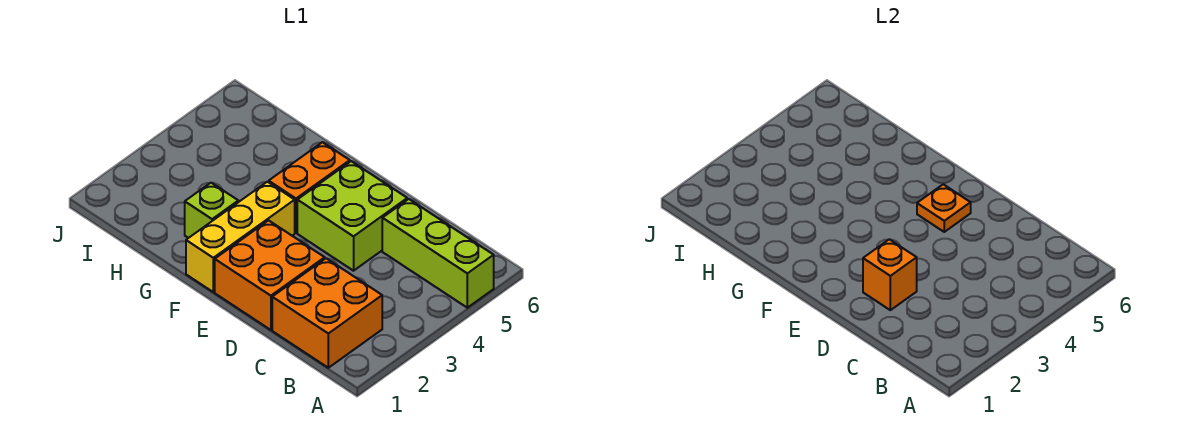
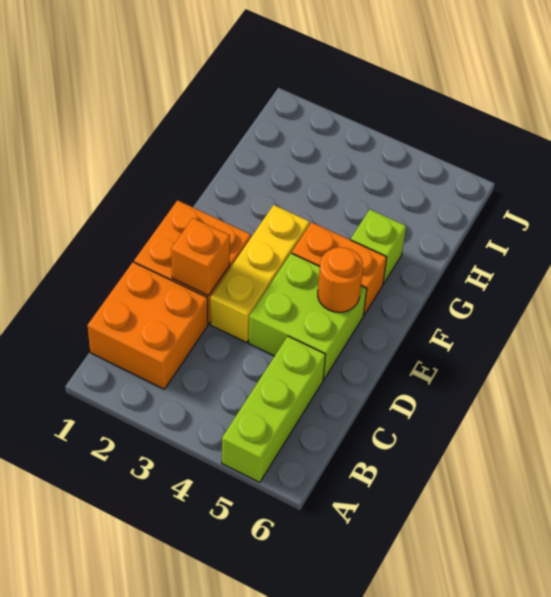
orange 1x1 plate [917,184,971,232] -> orange 1x1 round brick [318,247,363,312]
yellow 1x3 brick [186,182,295,292] -> yellow 1x3 brick turned to [210,205,310,342]
lime 1x1 brick [185,183,238,238] -> lime 1x1 brick moved to [351,209,406,284]

